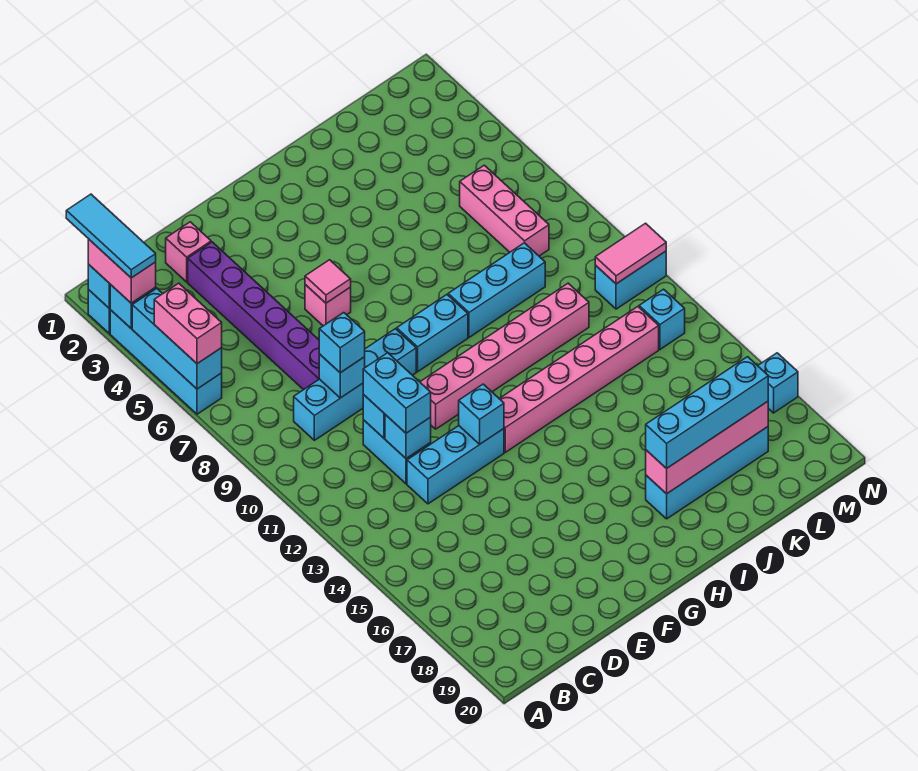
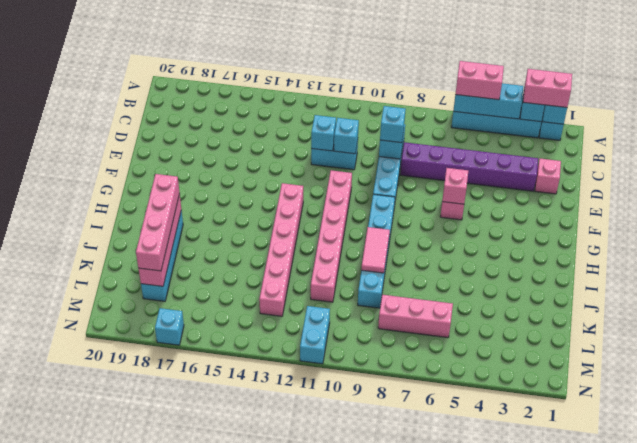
cyan 1x3 tile [66,194,156,278] -> none
cyan 1x2 brick [363,353,431,433] -> none
cyan 1x3 brick [407,426,504,504] -> none
pink 1x1 tile [305,260,351,303] -> pink 1x1 brick [442,168,468,204]
cyan 1x1 brick [459,384,504,445] -> none
cyan 1x4 brick [646,357,768,469] -> pink 1x4 brick [136,174,180,271]
pink 1x2 tile [595,223,666,284] -> pink 1x2 tile moved to [361,227,390,273]
cyan 1x1 brick [639,289,685,349] -> none

